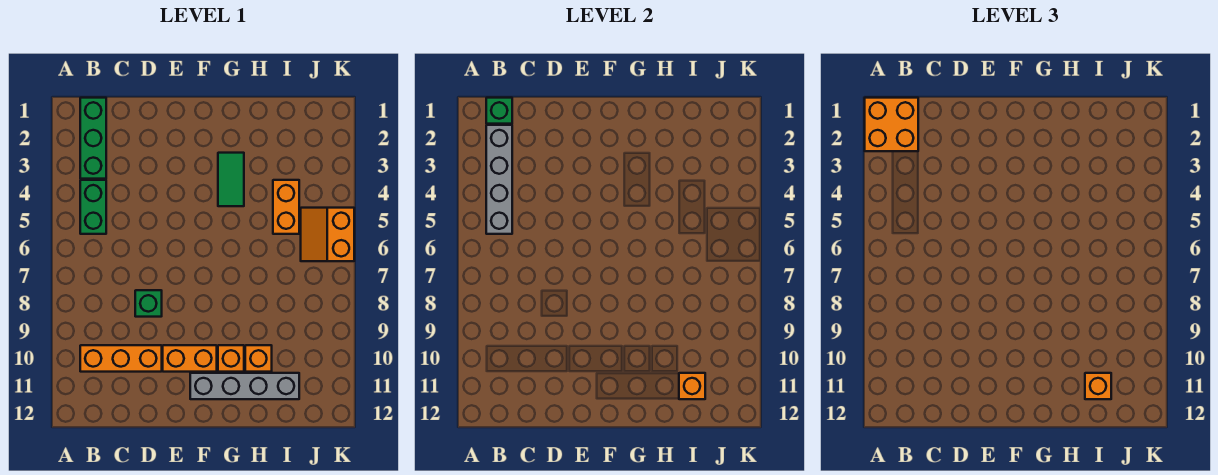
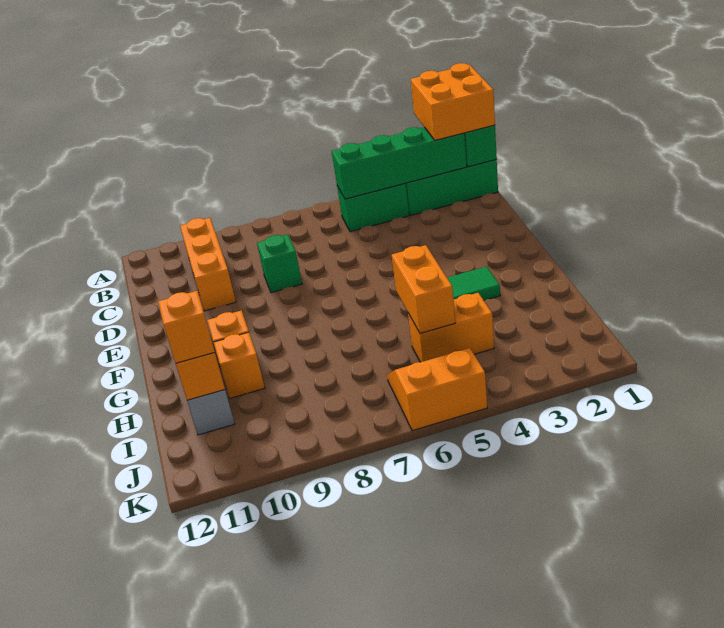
grey 1x4 brick [486,125,512,234] -> green 1x4 brick [332,127,467,199]
orange 1x2 brick [163,345,217,372] -> orange 1x2 brick moved to [392,245,455,334]

